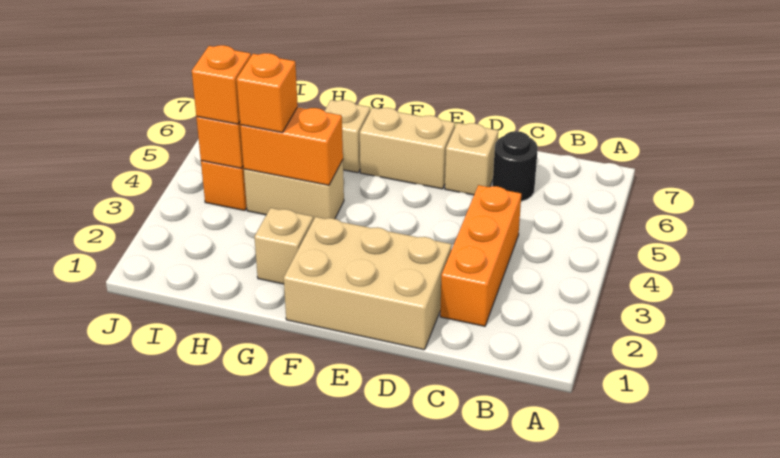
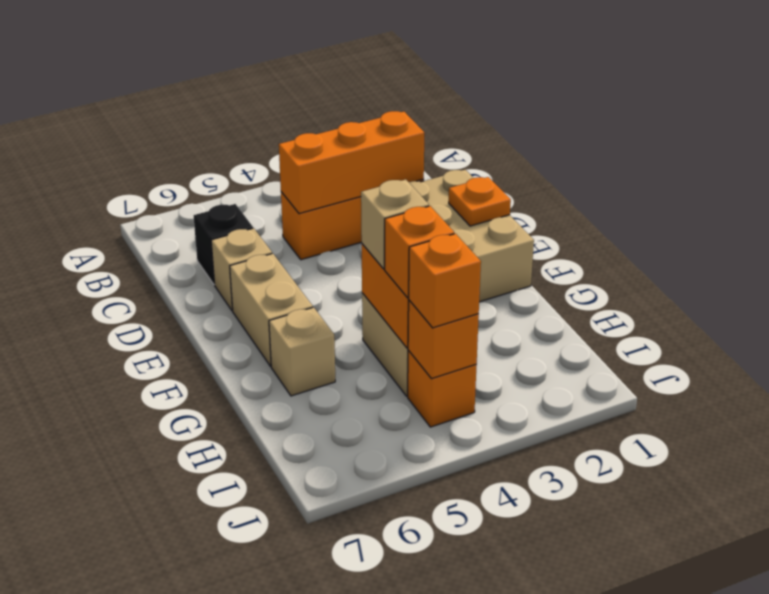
none -> orange 1x3 brick [279,111,424,214]
black 1x1 round brick [493,131,538,201] -> black 1x1 brick [194,204,253,285]
none -> orange 1x1 plate [449,177,511,226]
tan 1x1 brick [254,208,313,284] -> tan 1x1 brick moved to [361,179,429,269]

